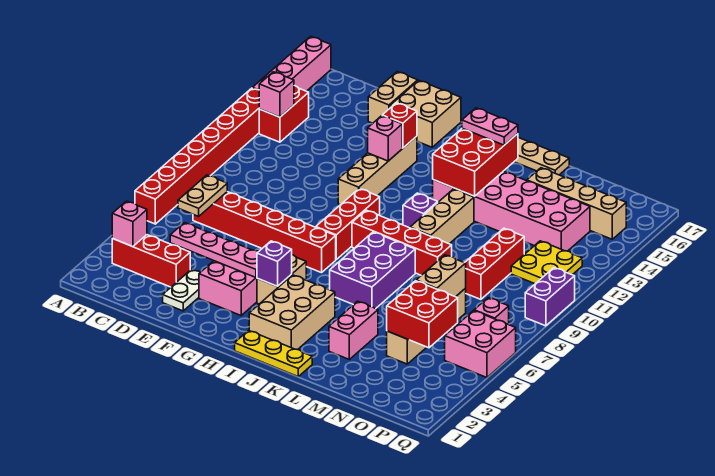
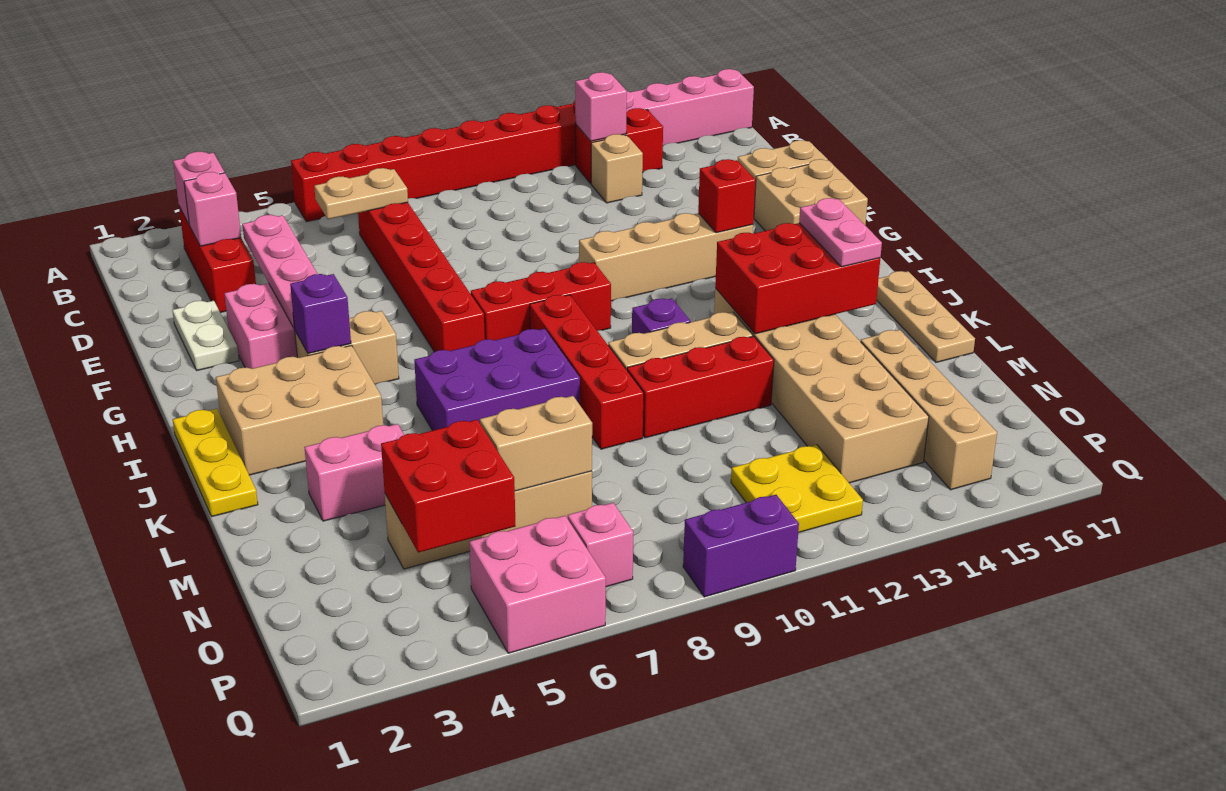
none -> tan 1x1 brick [591,134,643,203]
white 1x2 plate [163,270,200,311] -> white 1x2 plate turned to [172,301,239,370]
pink 1x1 brick [368,116,402,161] -> pink 1x1 brick moved to [184,172,241,246]
pink 2x6 brick [433,171,590,251] -> tan 2x6 brick [714,288,929,483]
red 1x3 brick [465,228,524,299] -> red 1x3 brick moved to [627,336,774,438]

